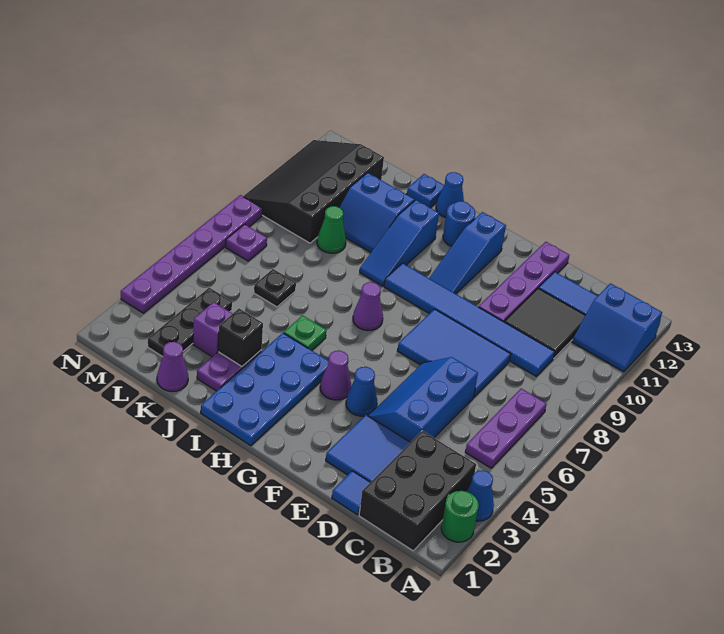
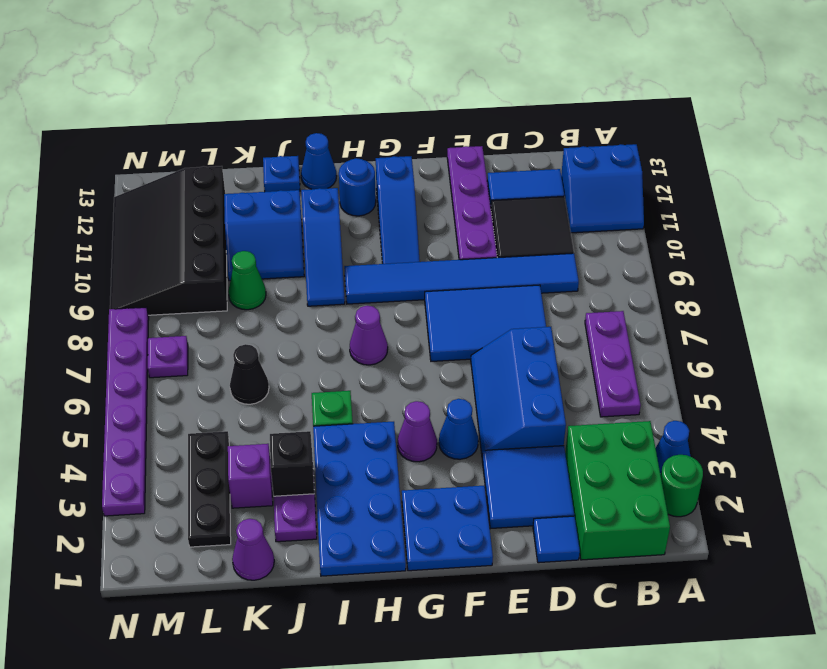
black 2x3 brick [359,431,476,551] -> green 2x3 brick [565,421,670,560]
none -> blue 2x2 plate [402,486,493,571]
black 1x1 plate [254,269,296,307] -> black 1x1 cone [230,344,269,404]

